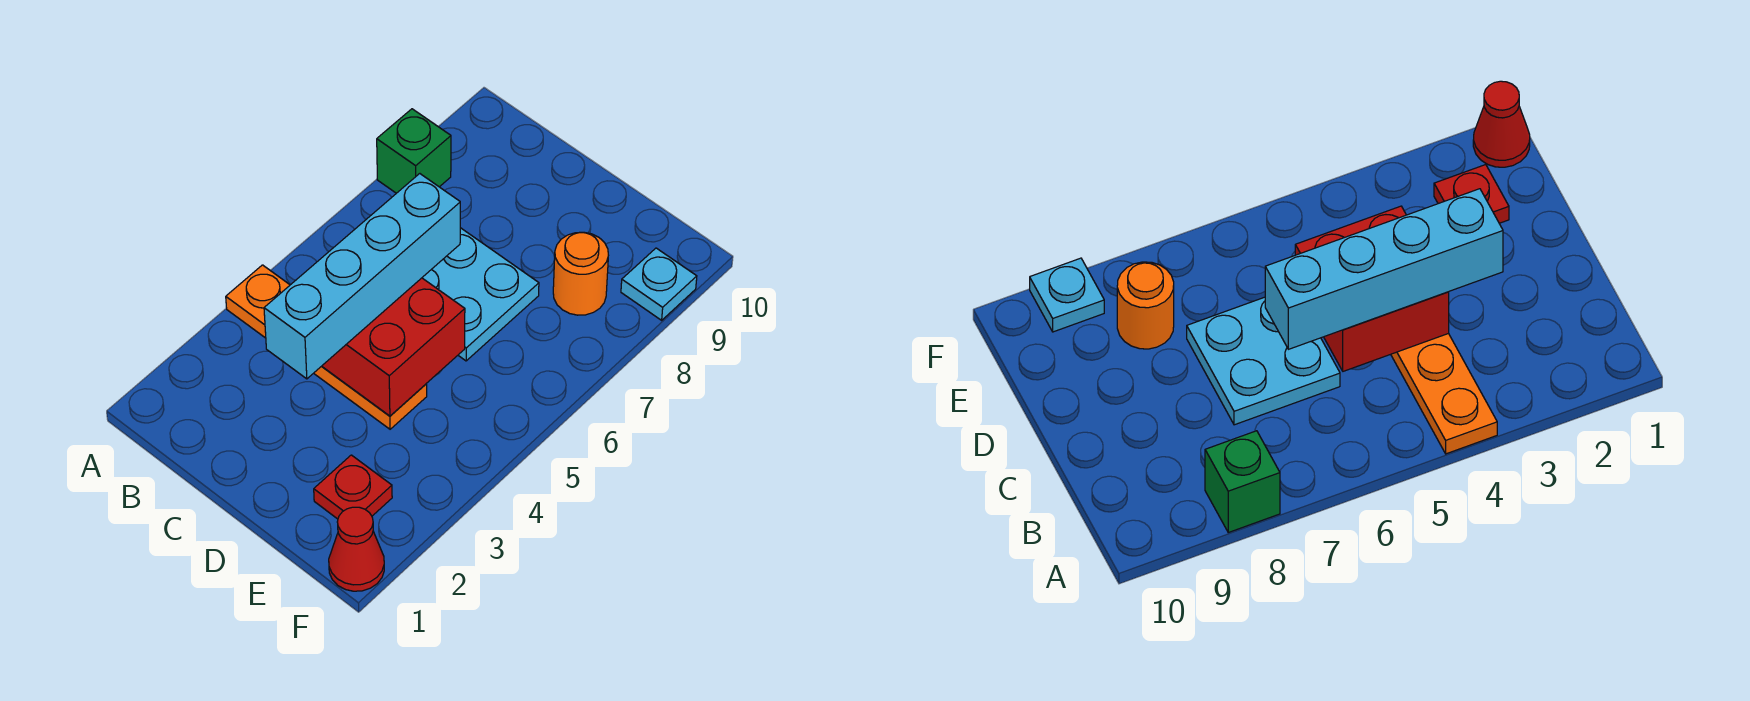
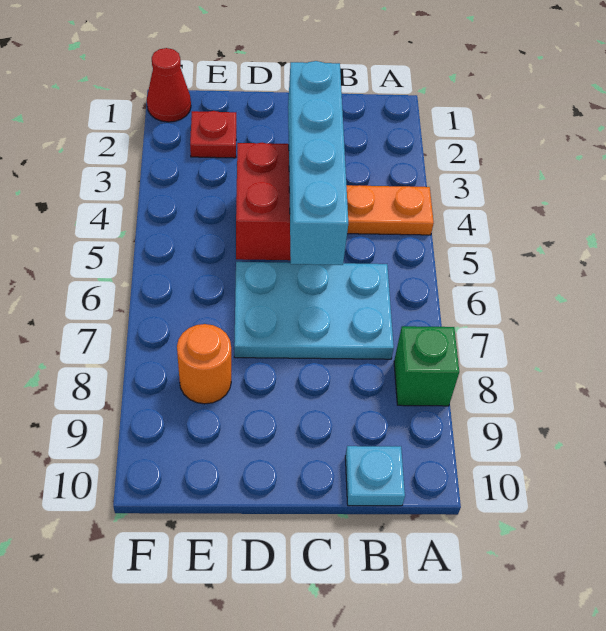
cyan 2x2 plate [422,228,539,361] -> cyan 2x3 plate [234,262,394,359]
cyan 1x1 plate [621,248,697,320] -> cyan 1x1 plate moved to [345,446,405,506]

